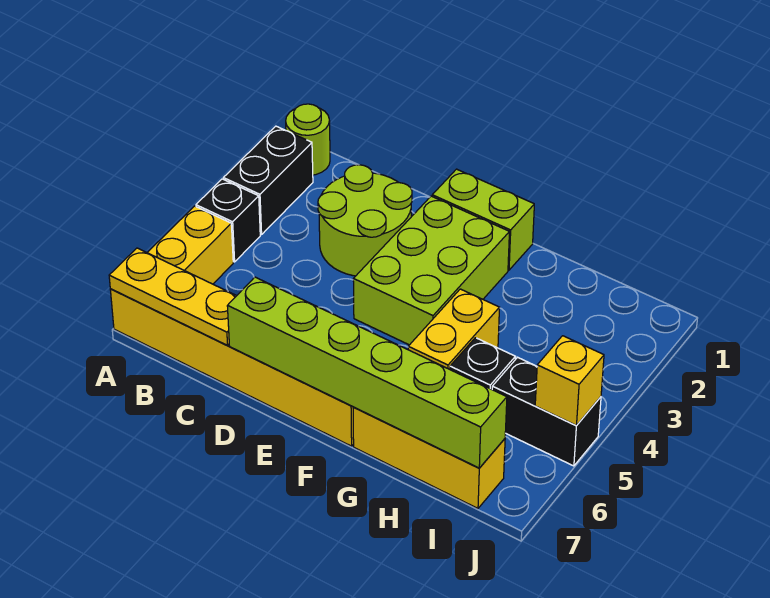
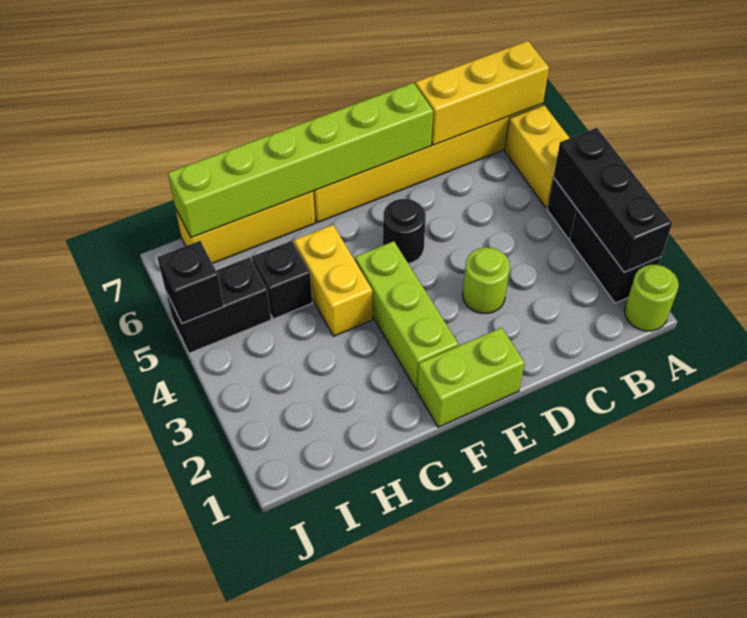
none -> black 1x3 brick [553,128,672,272]
yellow 1x3 plate [109,248,236,345] -> yellow 1x3 brick [415,41,549,145]
lime 2x2 round brick [318,165,412,276] -> lime 1x1 round brick [463,247,510,313]
lime 2x3 brick [353,196,509,345] -> lime 1x3 brick [355,241,458,390]
none -> black 1x1 round brick [383,199,426,264]
yellow 1x1 brick [535,336,604,425] -> black 1x1 brick [157,241,224,323]

